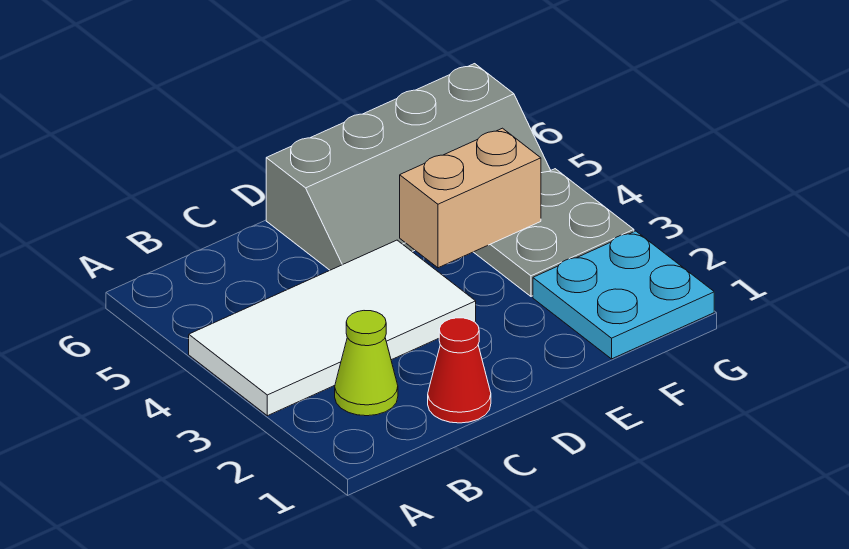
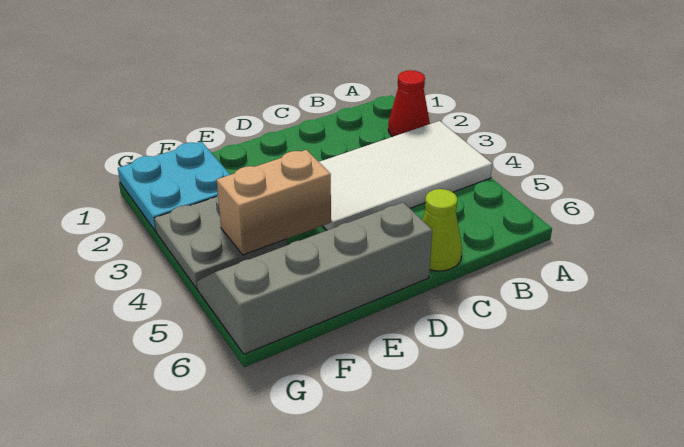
lime 1x1 cone [335,311,398,416] -> lime 1x1 cone moved to [422,189,462,271]
red 1x1 cone [428,318,491,423] -> red 1x1 cone moved to [388,70,430,137]

